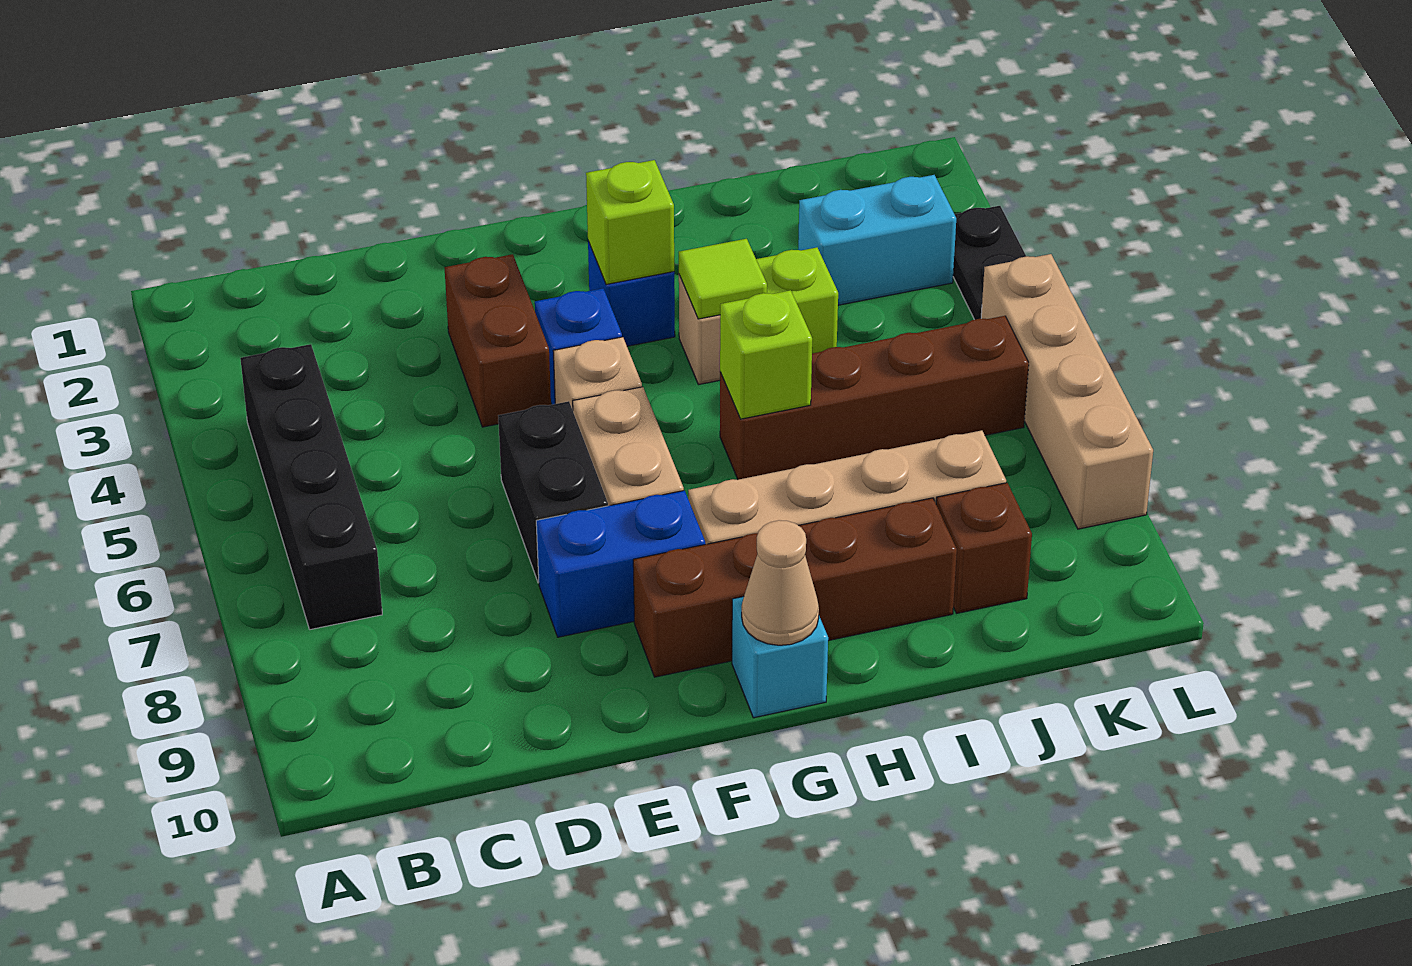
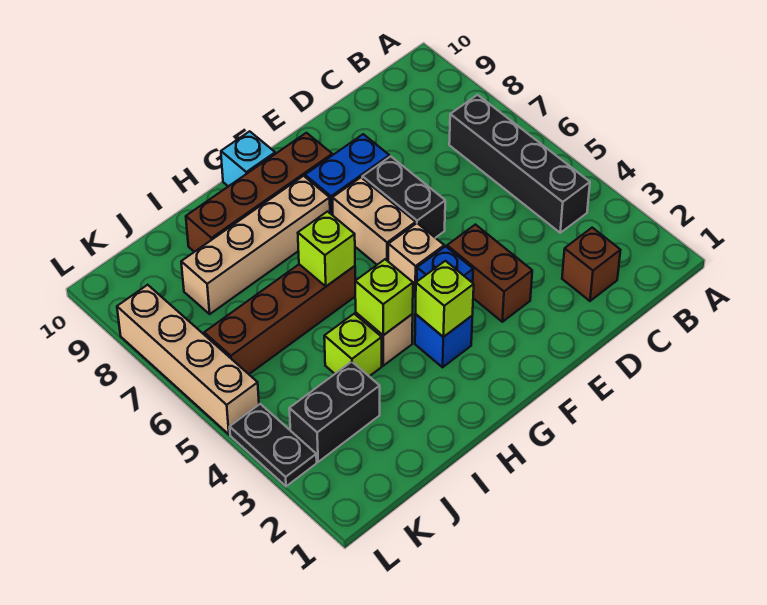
tan 1x1 cone [742,520,819,645] -> none
lime 1x1 tile [679,239,767,319] -> lime 1x1 brick [355,259,413,335]
cyan 1x2 brick [798,175,956,305] -> black 1x2 brick [289,362,380,462]
brown 1x1 brick [936,483,1032,613] -> brown 1x1 brick moved to [562,228,621,301]

